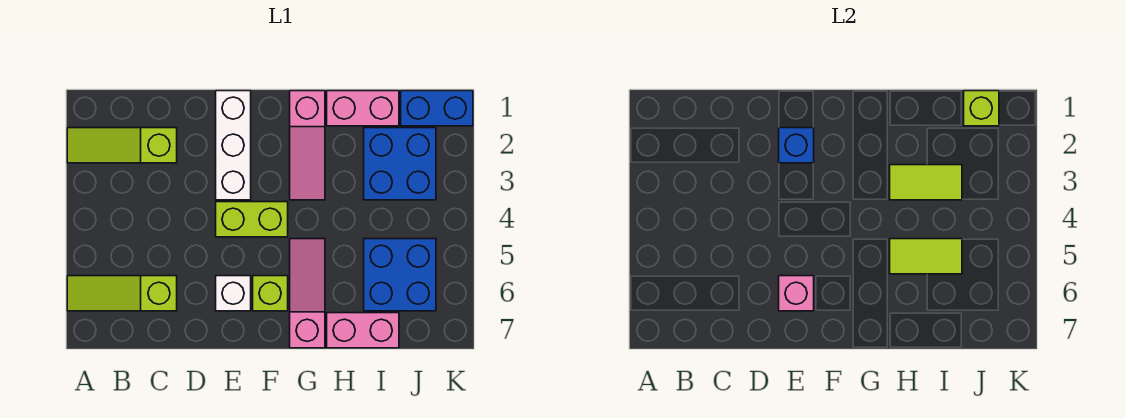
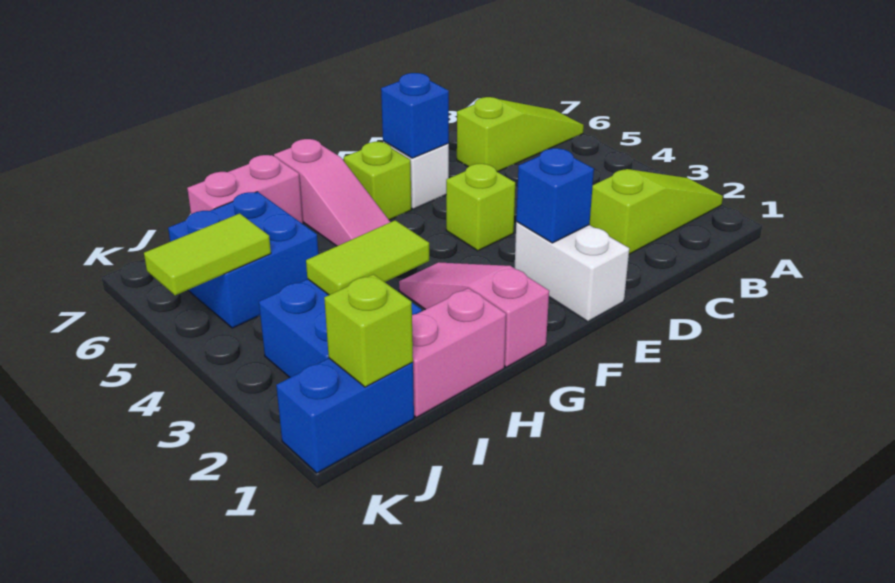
white 1x3 brick [216,91,251,200] -> white 1x2 brick [515,222,629,322]
lime 1x2 brick [216,202,288,237] -> lime 1x1 brick [446,164,515,251]
pink 1x1 brick [779,276,814,311] -> blue 1x1 brick [381,73,449,158]
lime 1x2 tile [890,239,962,274] -> lime 1x2 tile moved to [144,213,271,295]

